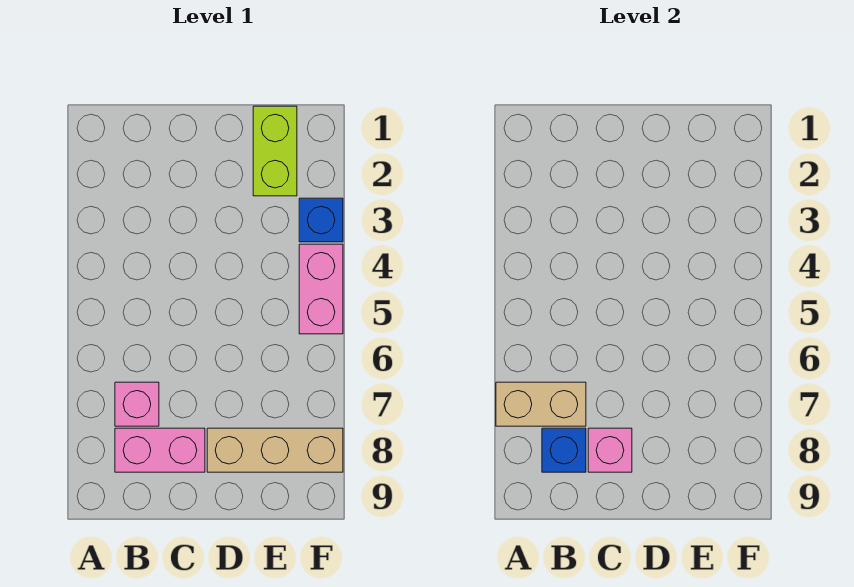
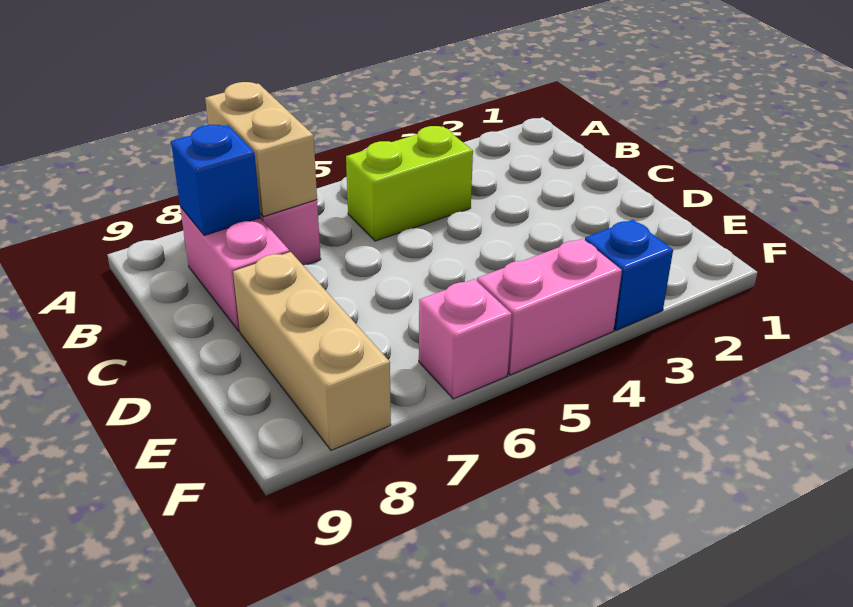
pink 1x1 brick [588,428,632,472] -> pink 1x1 brick moved to [419,279,512,399]
lime 1x2 brick [253,106,297,196] -> lime 1x2 brick moved to [346,126,473,241]

